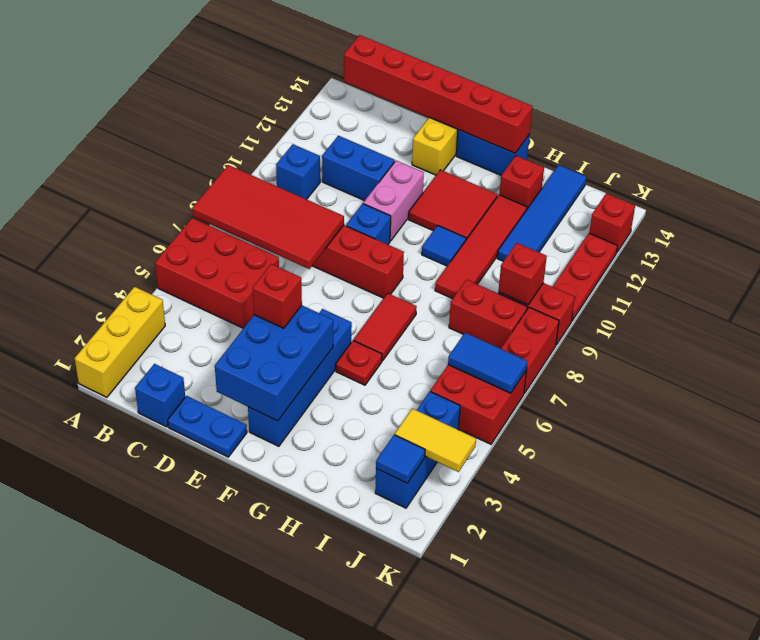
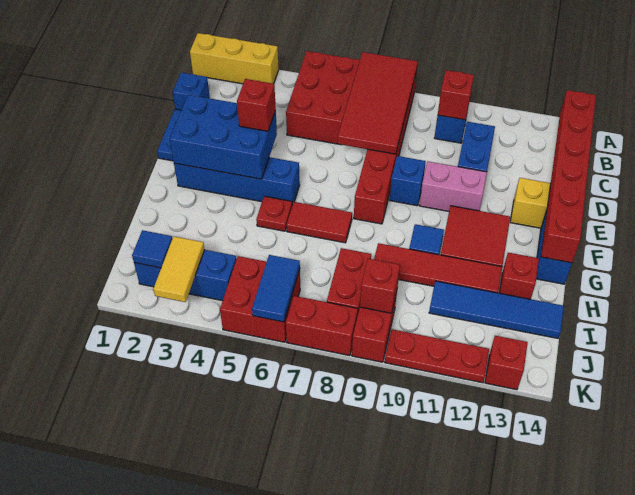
none -> red 1x1 brick [438,70,474,120]

